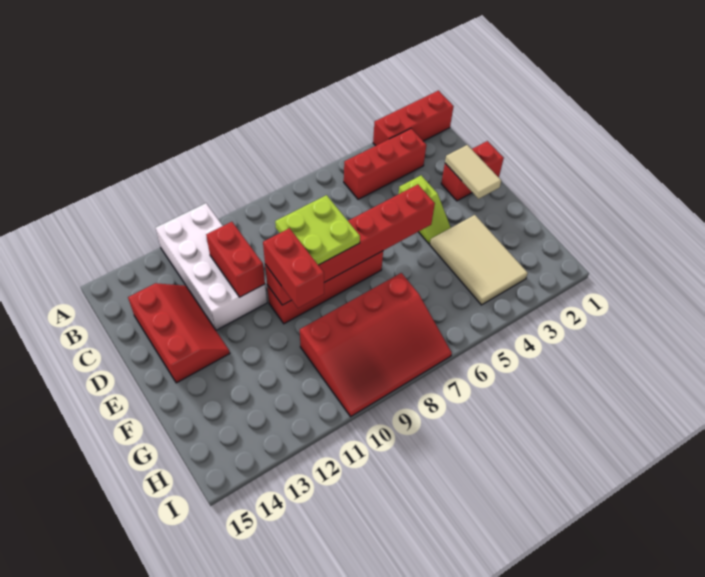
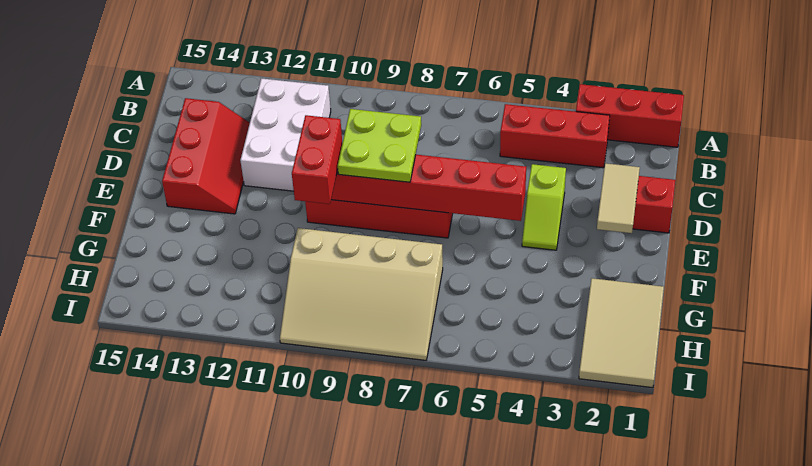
white 2x4 brick [156,203,267,330] -> white 2x3 brick [240,78,331,191]
red 1x2 brick [206,222,265,297] -> none
tan 2x3 tile [430,215,528,305] -> tan 2x3 tile moved to [579,278,664,388]
red 3x4 slope [300,273,452,417] -> tan 3x4 slope [280,228,443,360]

